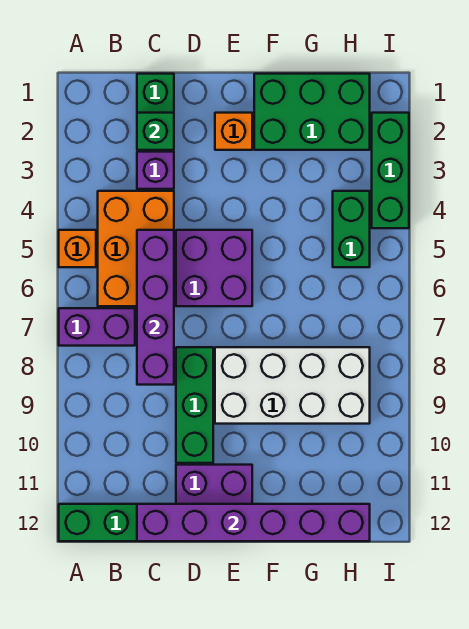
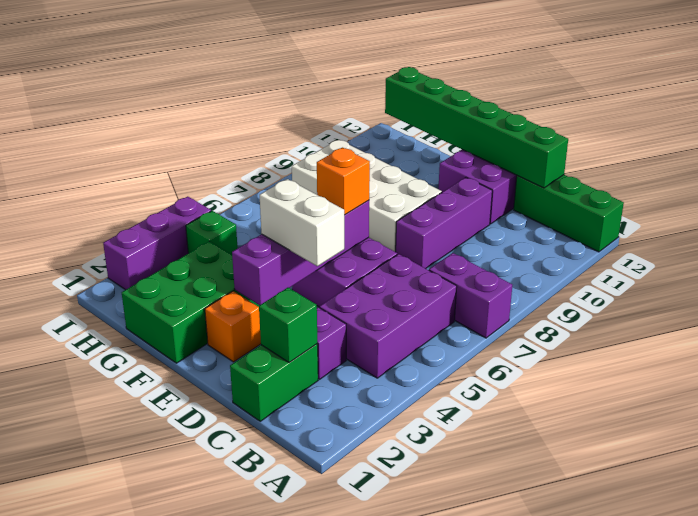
orange 1x1 brick [59,230,96,267] -> orange 1x1 brick moved to [317,148,370,215]
orange 2x3 brick [98,191,174,306] -> purple 2x3 brick [320,254,457,378]
purple 1x4 brick [137,230,174,385] -> purple 1x4 brick moved to [232,200,369,305]
purple 1x6 brick [137,504,370,541] -> green 1x6 brick [385,67,568,188]
none -> white 1x2 brick [260,179,344,266]
green 1x3 brick [176,347,213,463] -> purple 1x3 brick [396,177,492,269]
green 2x3 brick [254,74,370,150] -> green 2x3 brick turned to [122,241,259,363]
green 1x2 brick [333,191,370,267] -> green 1x1 brick [186,211,238,255]
green 1x3 brick [372,113,409,228] -> purple 1x3 brick [103,197,211,290]

